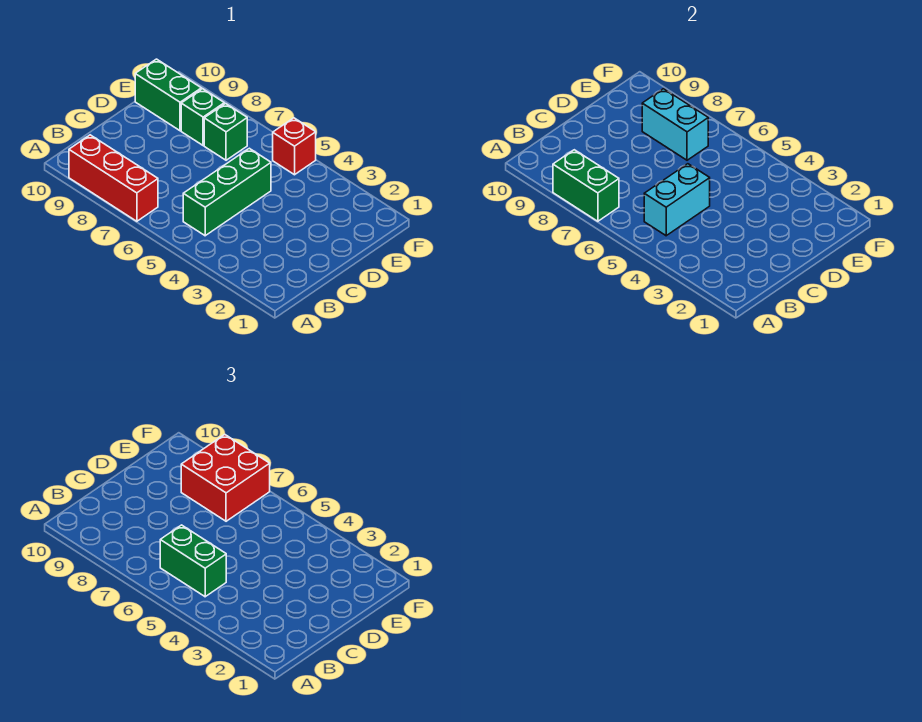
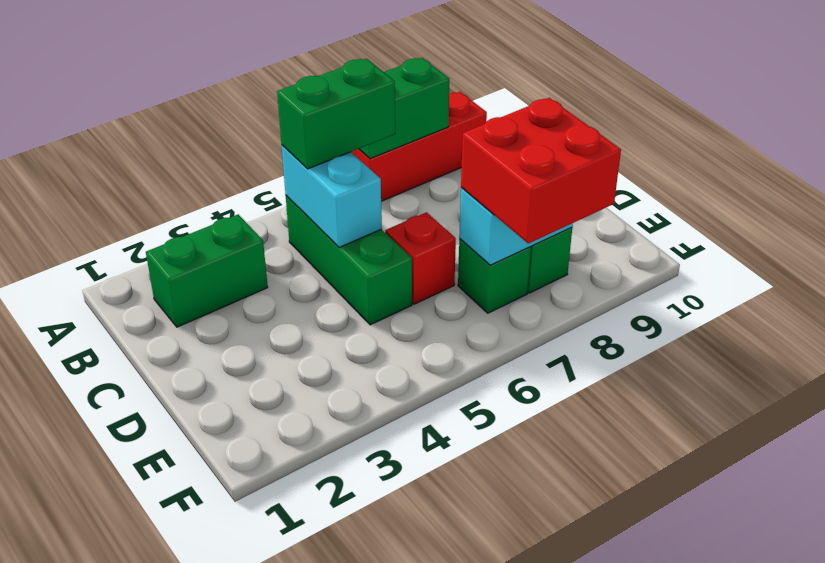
green 1x2 brick [135,59,201,131] -> green 1x2 brick moved to [146,214,268,327]
red 1x1 brick [273,118,316,175] -> red 1x1 brick moved to [385,212,456,304]

